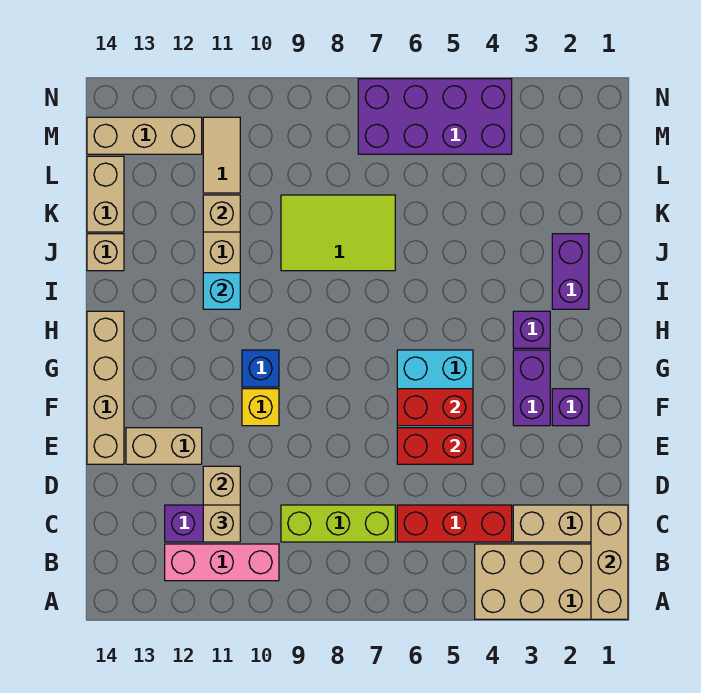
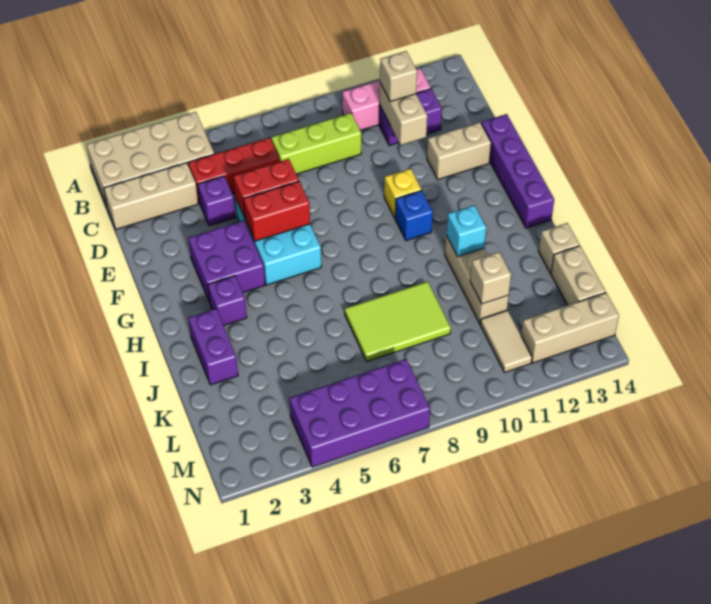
tan 1x3 brick [591,505,628,619] -> none
tan 1x4 brick [87,311,124,464] -> purple 1x4 brick [481,114,554,228]
purple 1x1 brick [552,389,589,426] -> purple 1x1 brick moved to [198,176,235,226]
purple 1x2 brick [513,350,550,426] -> purple 2x2 brick [188,220,265,303]

